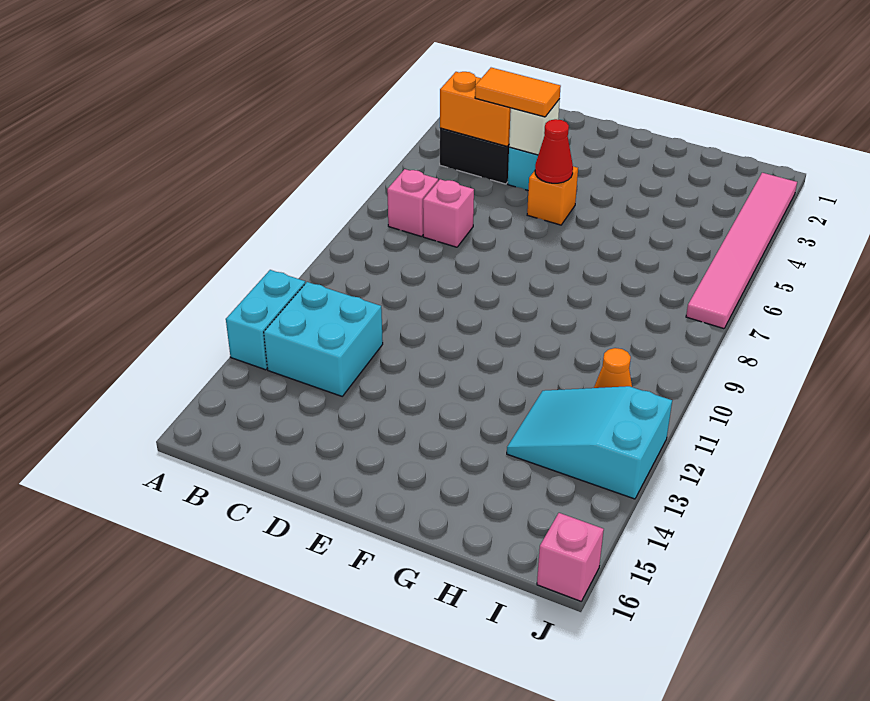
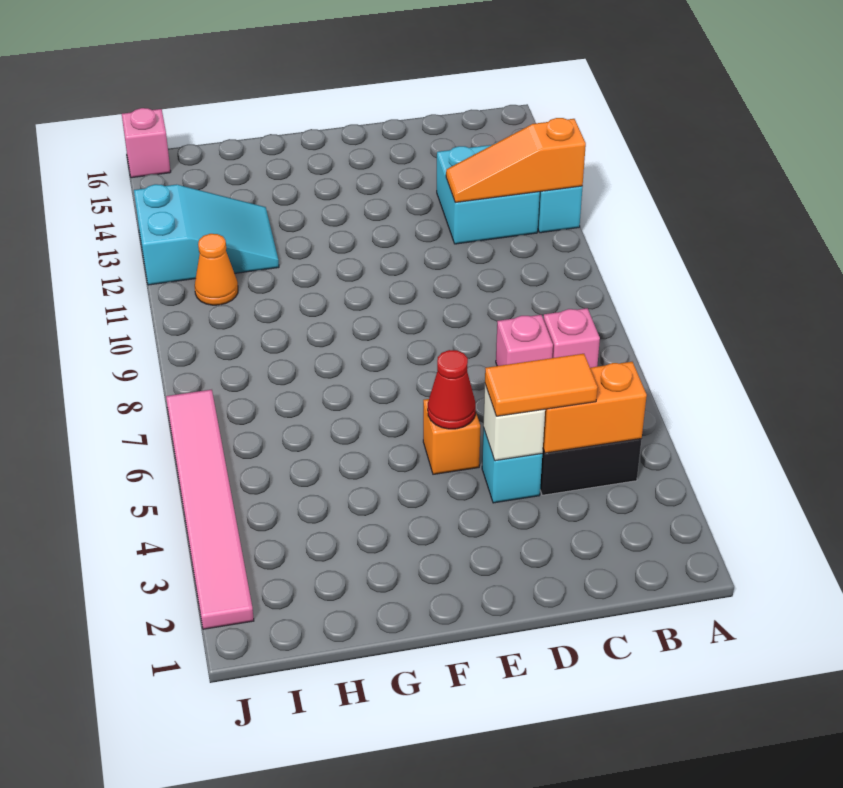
none -> orange 1x3 slope [446,118,586,202]

